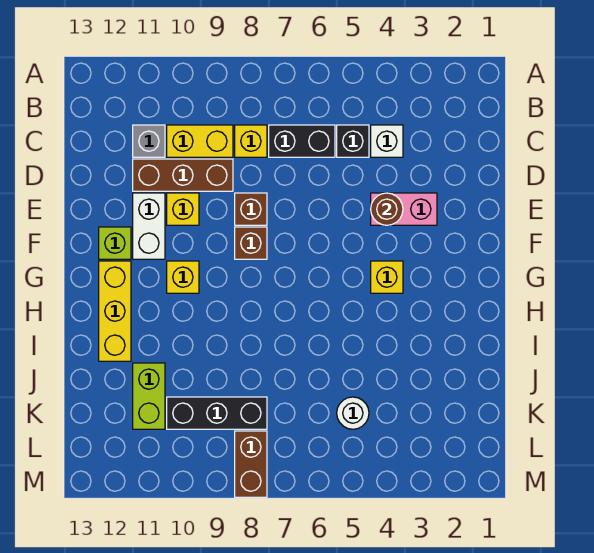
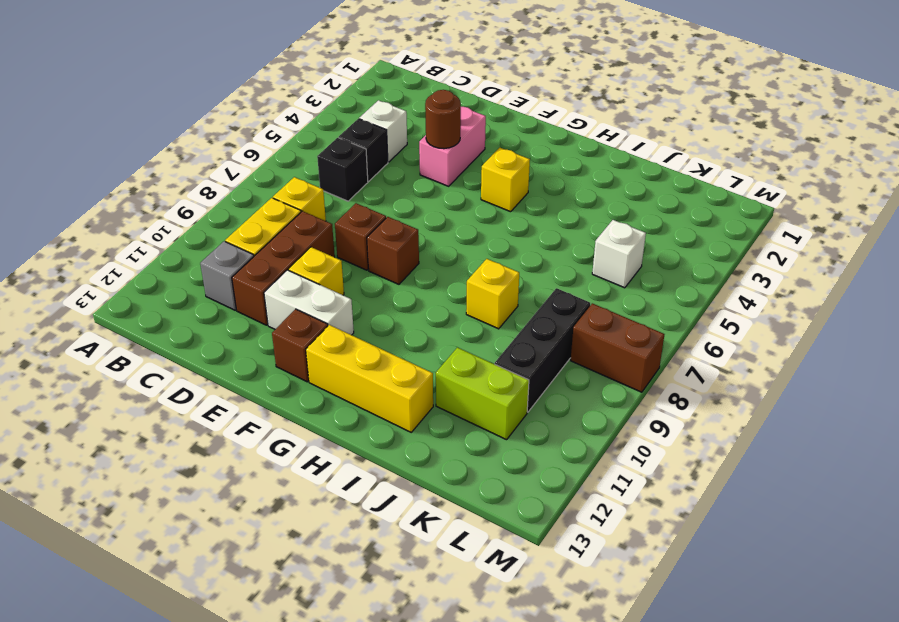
black 1x2 brick [269,125,335,157] -> black 1x1 brick [317,138,368,201]
lime 1x1 brick [99,227,131,259] -> brown 1x1 brick [272,309,328,382]
yellow 1x1 brick [167,261,199,293] -> yellow 1x1 brick moved to [466,259,519,329]
white 1x1 round brick [337,397,369,429] -> white 1x1 brick [592,220,646,288]

